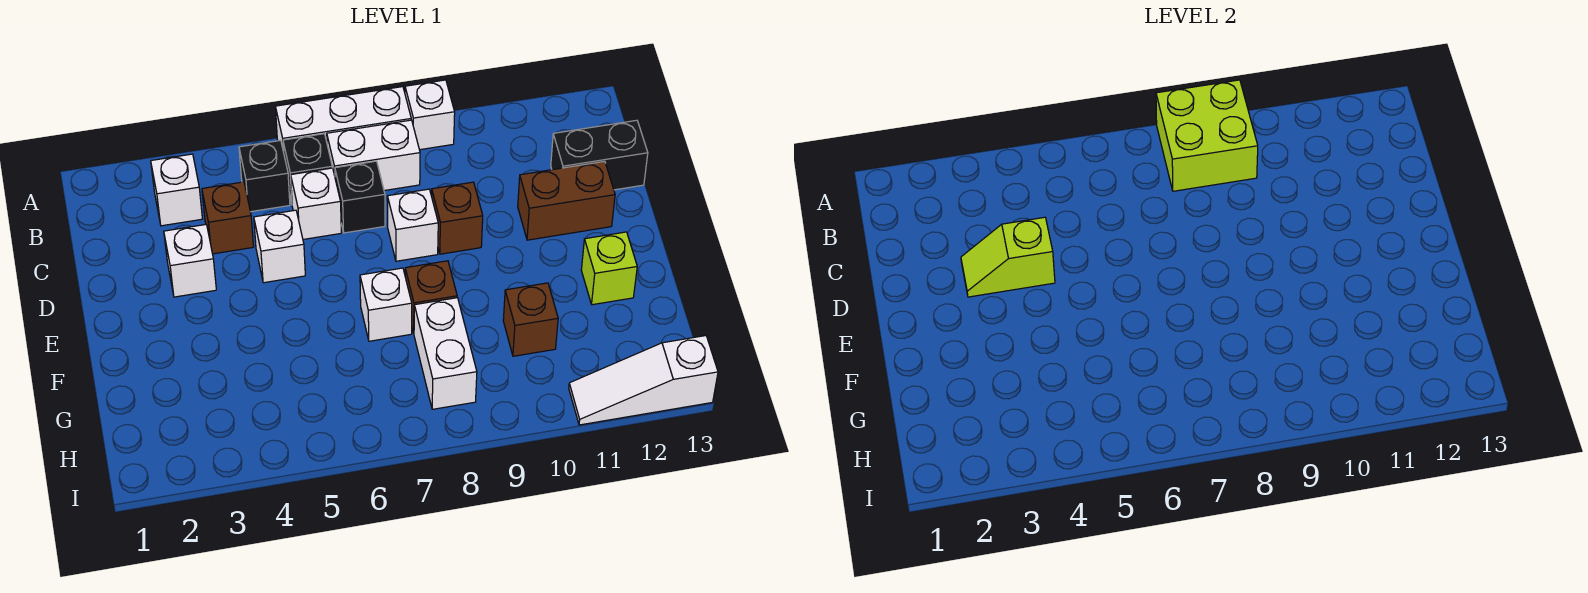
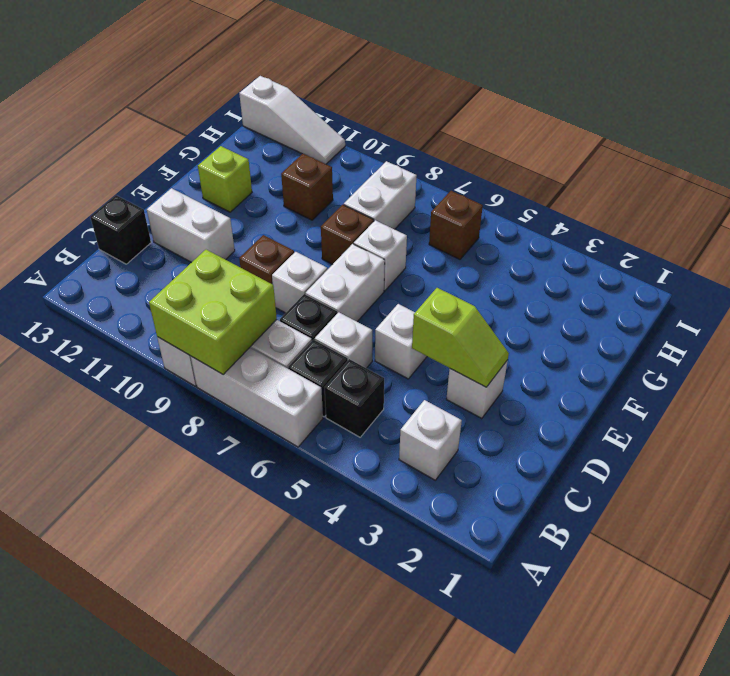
brown 1x1 brick [202,182,254,254] -> brown 1x1 brick moved to [429,191,483,259]
black 1x2 brick [551,120,648,190] -> black 1x1 brick [90,195,151,264]
none -> white 1x2 brick [305,244,385,322]
brown 1x2 brick [518,161,615,240] -> white 1x2 brick [147,188,235,263]

